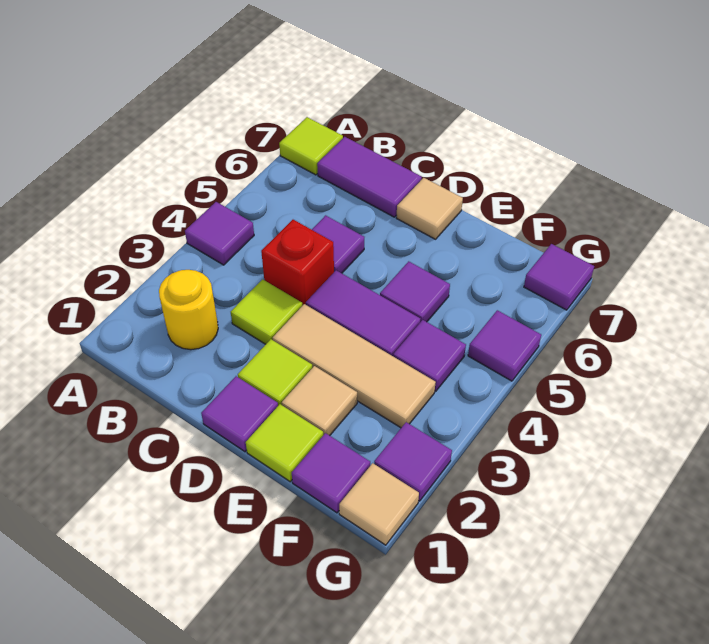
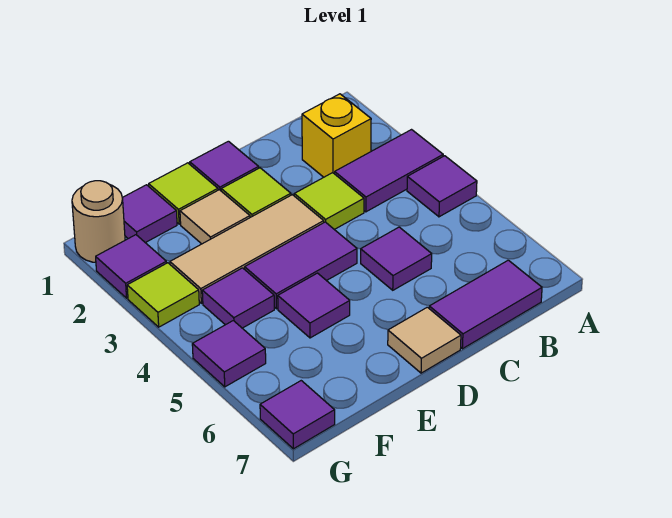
none -> purple 1x2 tile [335,130,443,212]
lime 1x1 tile [279,117,343,175] -> lime 1x1 tile moved to [127,263,199,327]
yellow 1x1 round brick [159,270,218,350] -> yellow 1x1 brick [302,94,371,177]
red 1x1 brick [261,220,334,306] -> none
tan 1x1 tile [339,463,419,545] -> tan 1x1 round brick [72,181,125,262]

